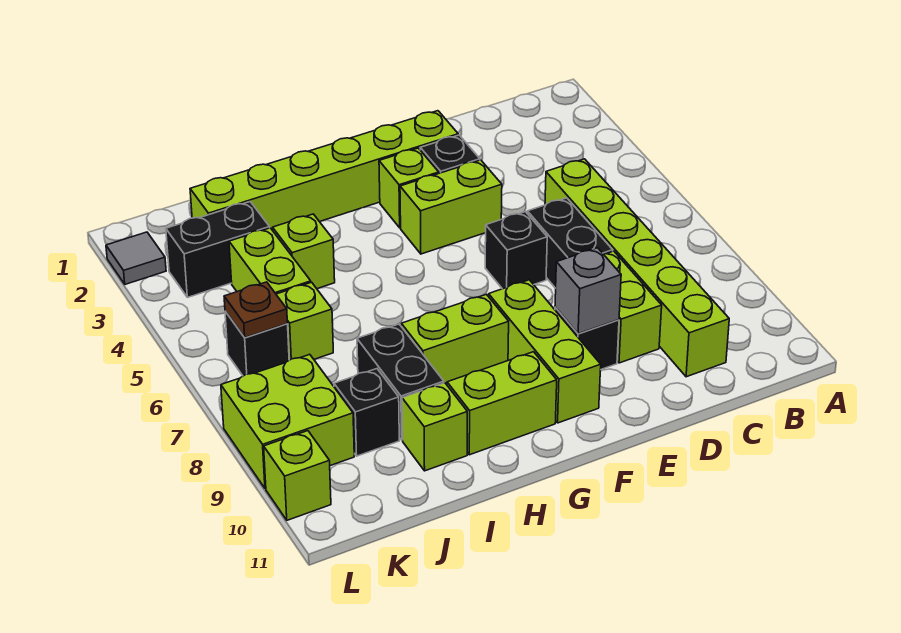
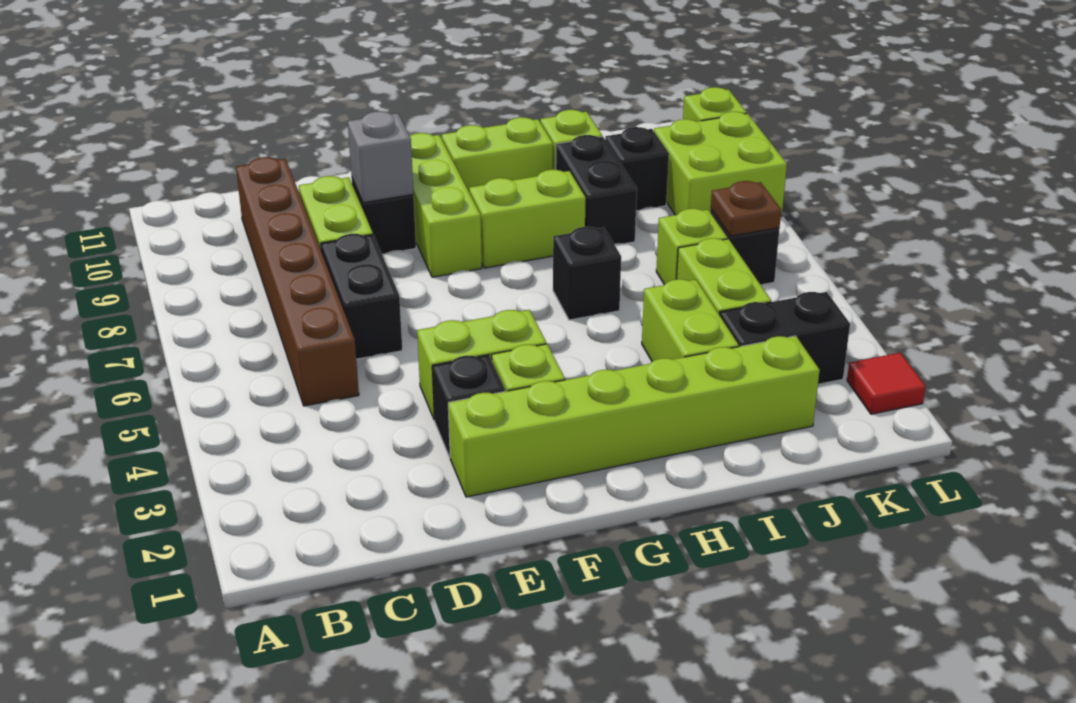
lime 1x6 brick [545,159,729,377] -> brown 1x6 brick [236,157,359,406]
black 1x1 brick [485,212,547,289] -> black 1x1 brick moved to [553,227,621,320]
lime 1x1 brick [273,214,335,289] -> lime 1x2 brick [642,279,739,361]
grey 1x1 tile [106,232,166,284] -> red 1x1 tile [847,353,925,414]

